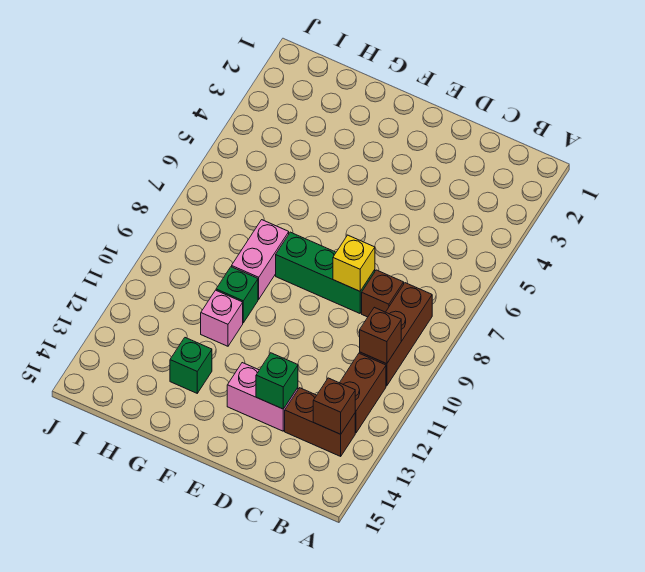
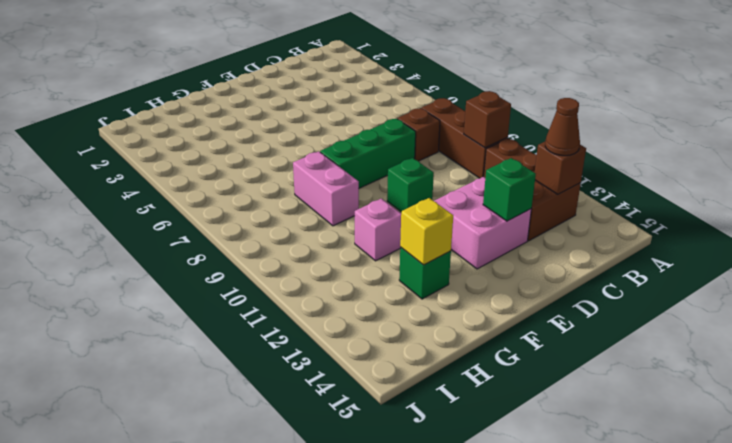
none -> brown 1x1 cone [545,98,580,156]
yellow 1x1 brick [333,235,375,291] -> yellow 1x1 brick moved to [400,198,453,265]
pink 1x2 brick [227,363,298,431] -> pink 2x2 brick [434,177,531,269]
green 1x1 brick [216,267,258,323] -> green 1x1 brick moved to [387,158,434,211]

